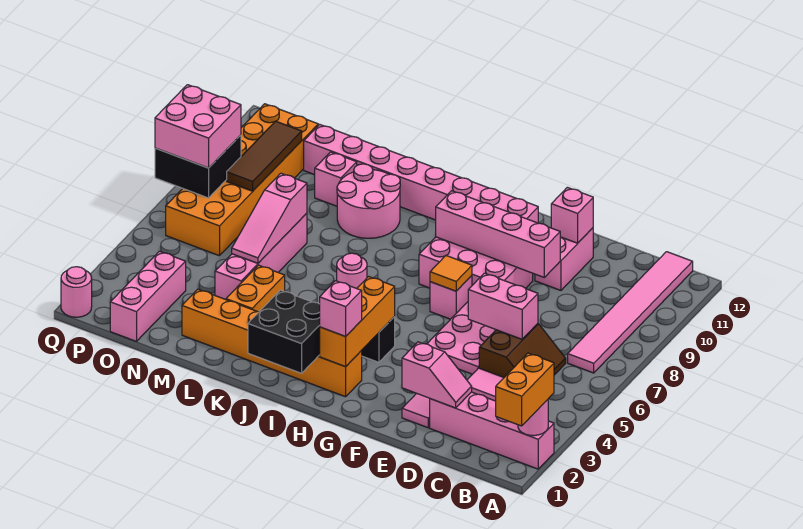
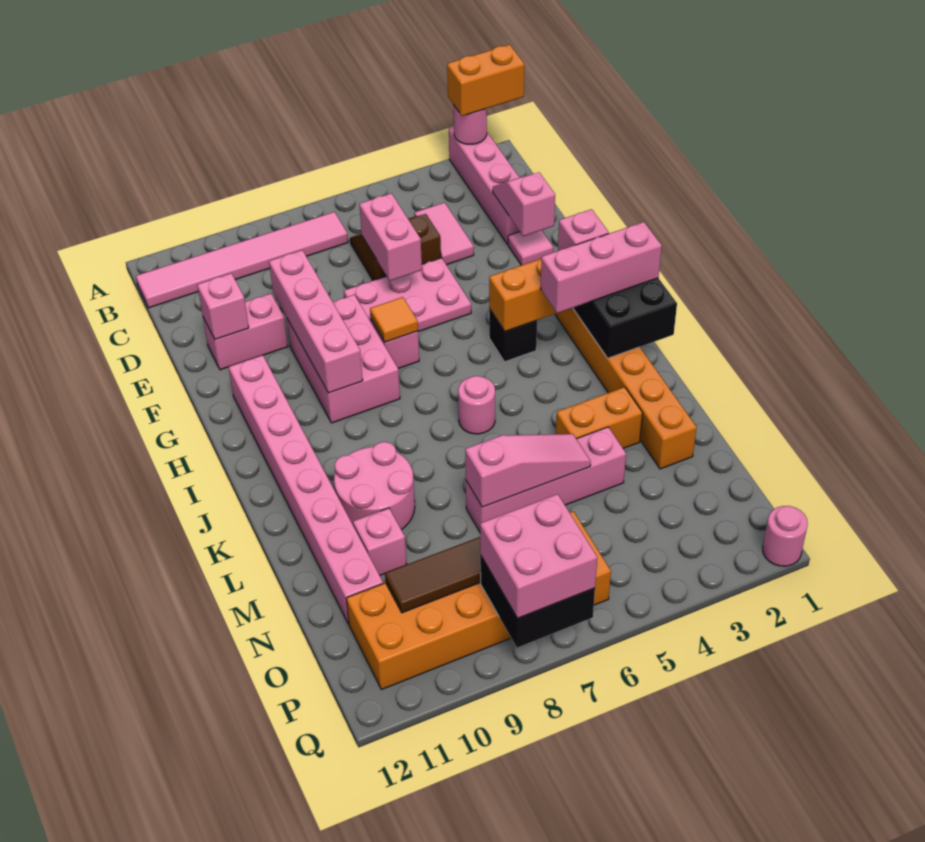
pink 1x3 brick [110,251,186,341] -> pink 1x3 brick moved to [541,222,662,313]

